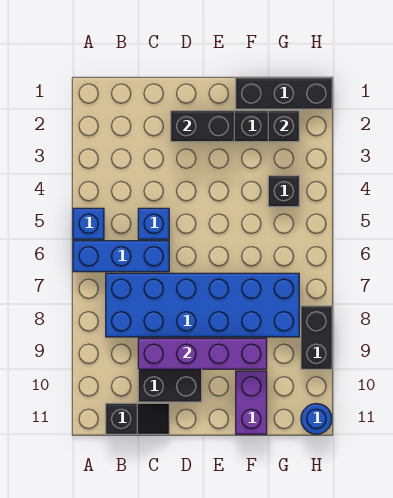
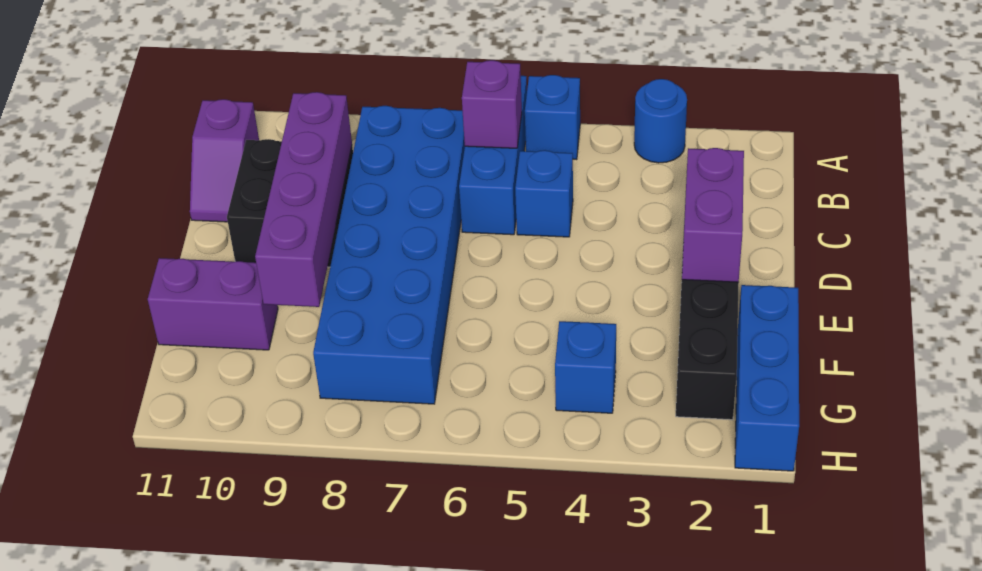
none -> purple 1x1 brick [462,60,522,148]
black 1x2 slope [106,403,169,434] -> purple 1x2 slope [190,99,259,222]
black 1x2 brick [171,111,234,142] -> purple 1x2 brick [682,148,744,282]
black 1x3 brick [236,78,332,109] -> blue 1x3 brick [735,285,799,471]
black 1x1 brick [268,111,299,142] -> none
black 1x1 brick [268,176,299,207] -> blue 1x1 brick [555,321,616,413]
black 1x2 brick [301,306,332,369] -> none
blue 1x1 round brick [301,403,332,434] -> blue 1x1 round brick moved to [634,79,687,163]

